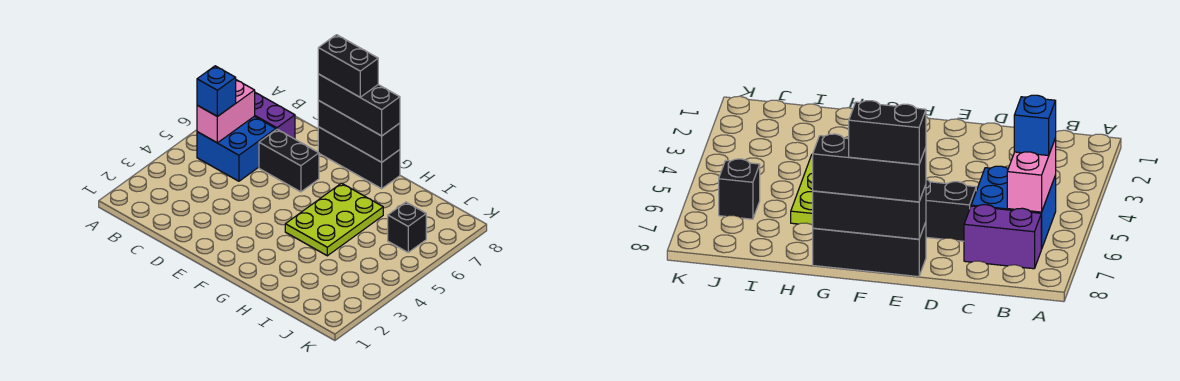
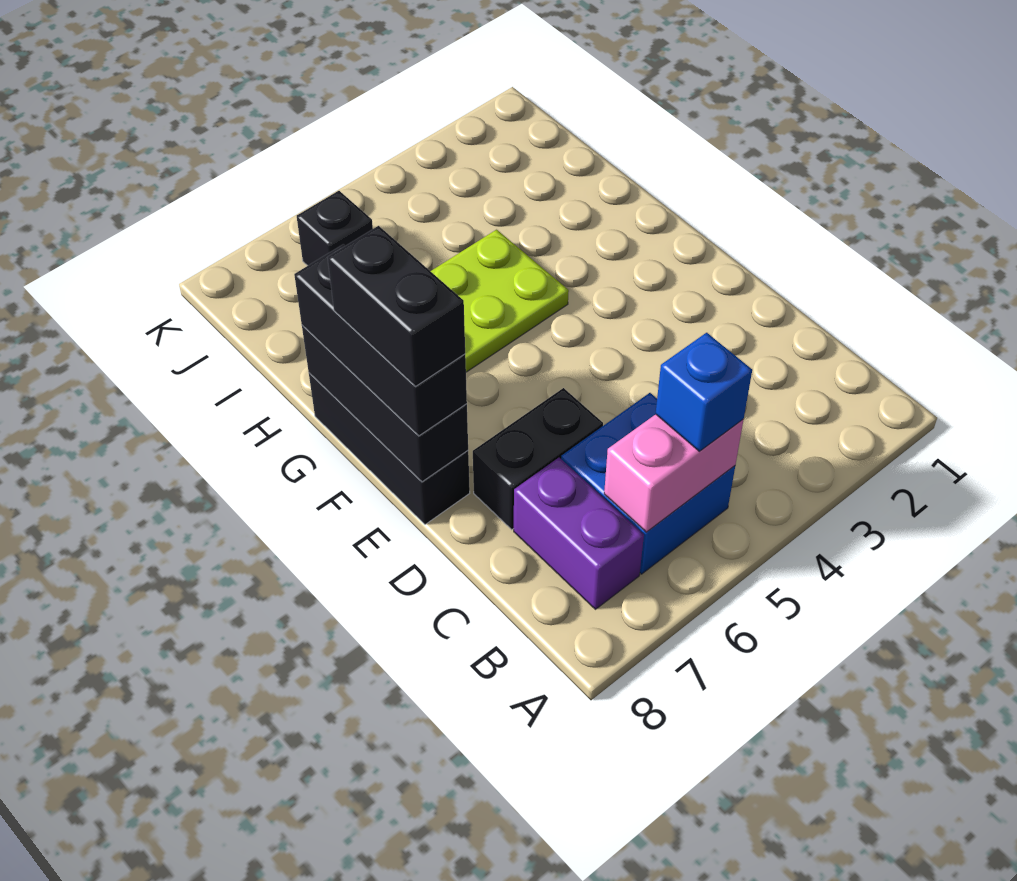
black 1x2 brick [259,129,319,192] -> black 1x2 brick turned to [473,388,603,530]

